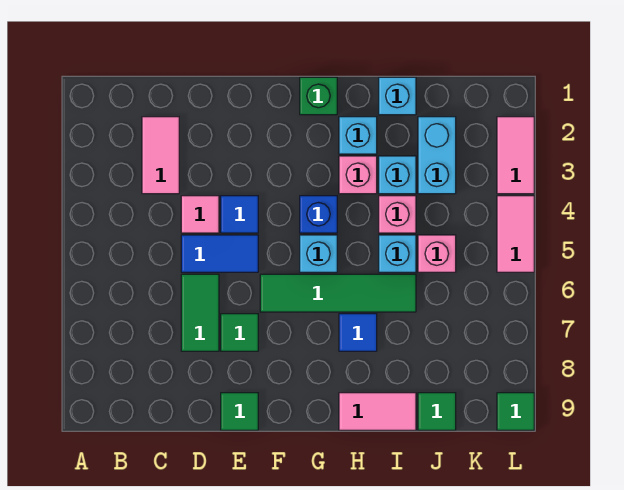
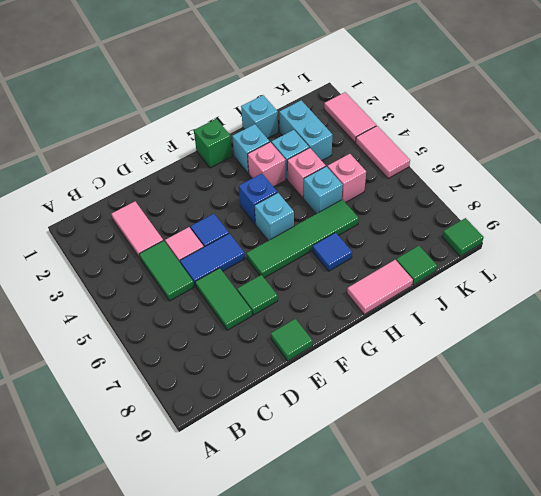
none -> green 1x2 tile [139,241,194,301]

